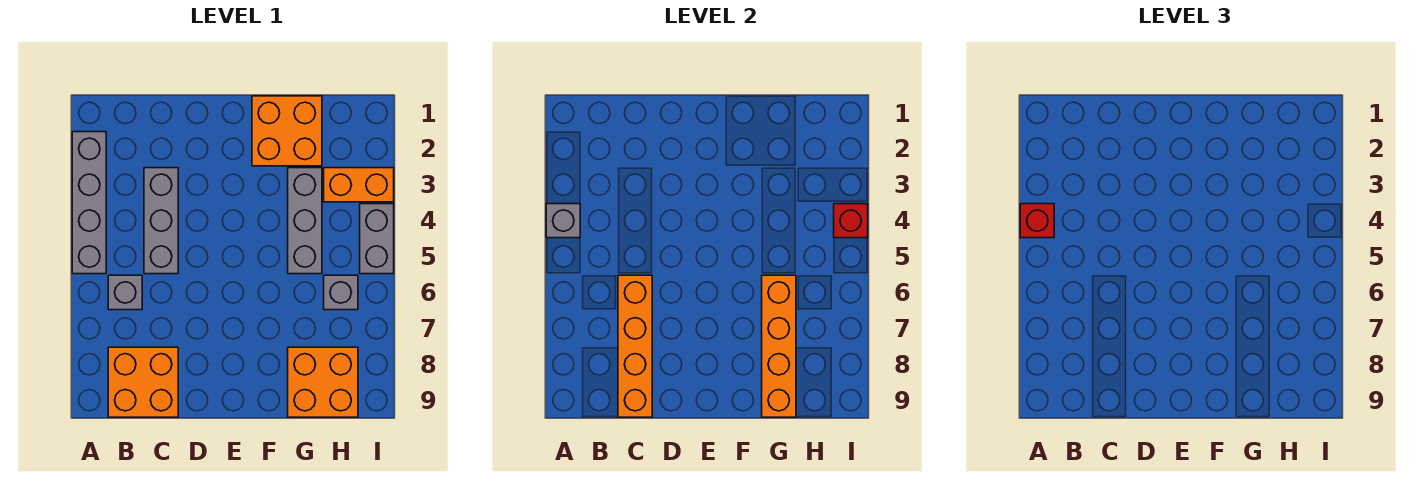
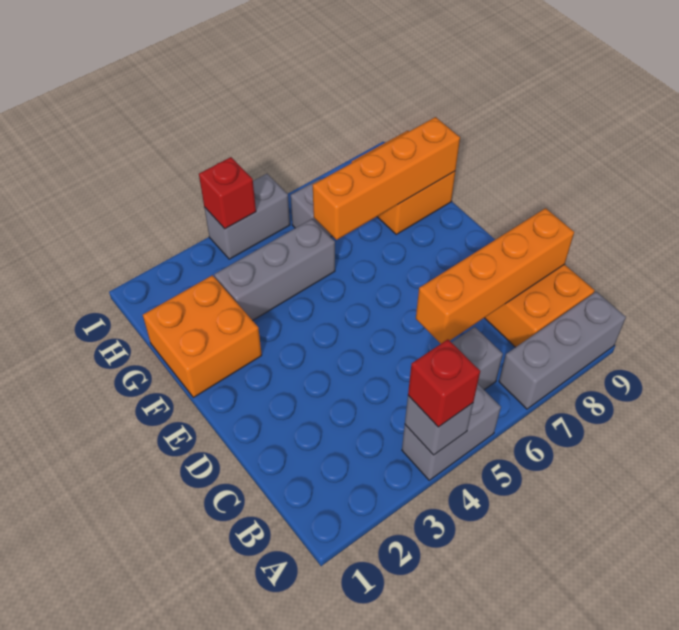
grey 1x4 brick [72,132,106,274] -> grey 1x2 brick [402,384,501,480]
grey 1x3 brick [144,168,178,274] -> grey 1x3 brick moved to [499,292,626,409]
orange 1x2 brick [324,168,394,202] -> none

